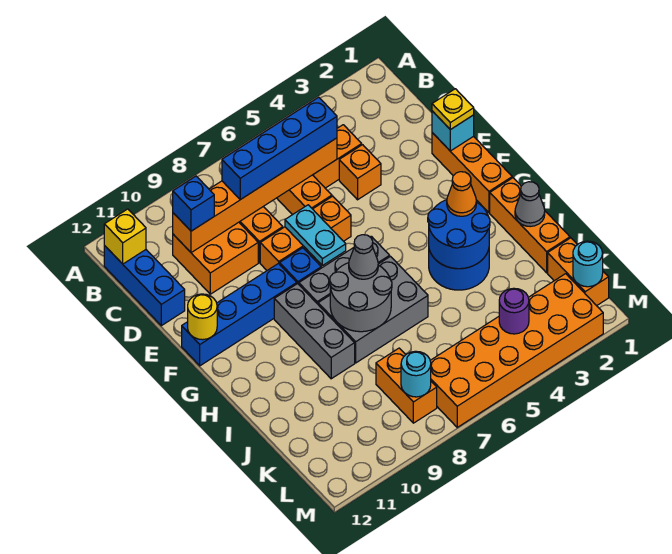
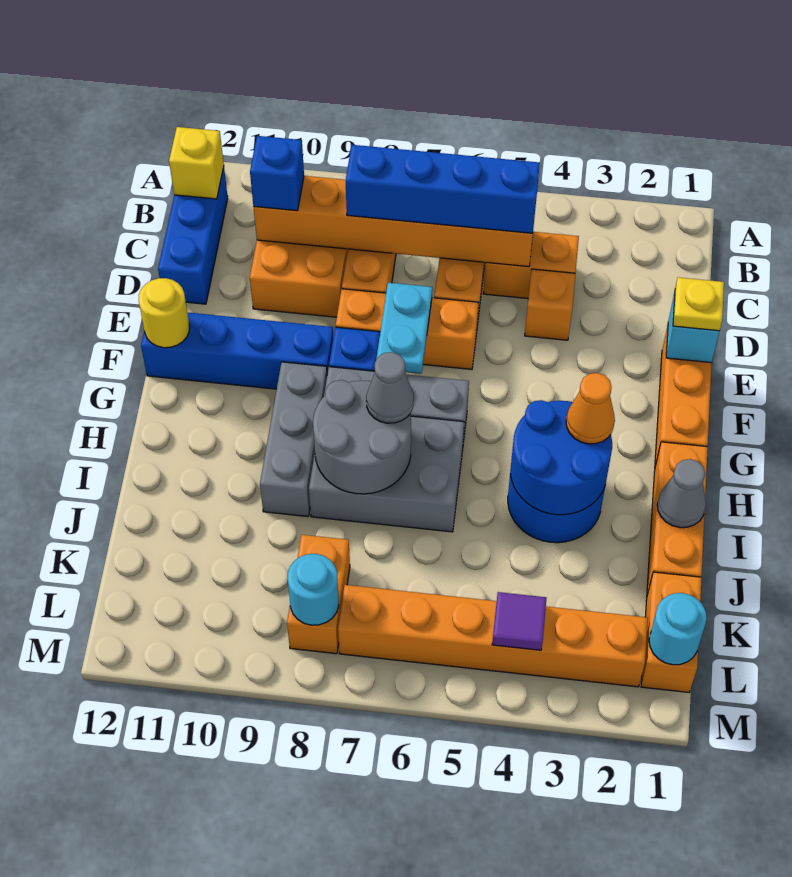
orange 2x6 brick [430,274,603,427] -> orange 1x6 brick [338,585,648,687]
purple 1x1 round brick [499,288,529,334] -> purple 1x1 tile [492,592,547,650]

